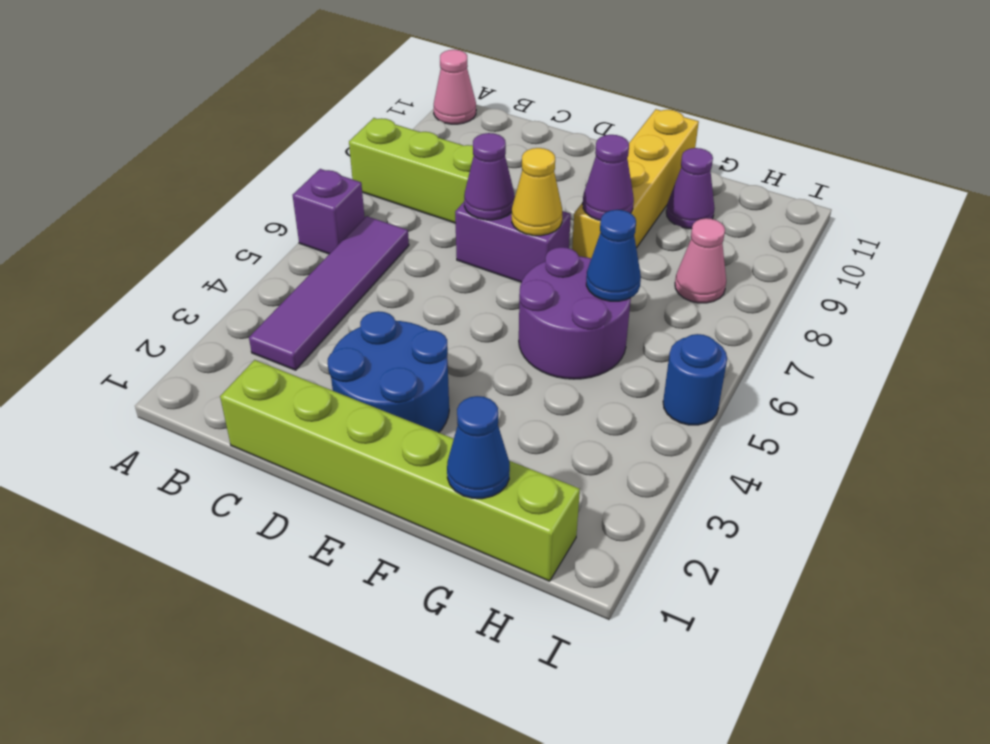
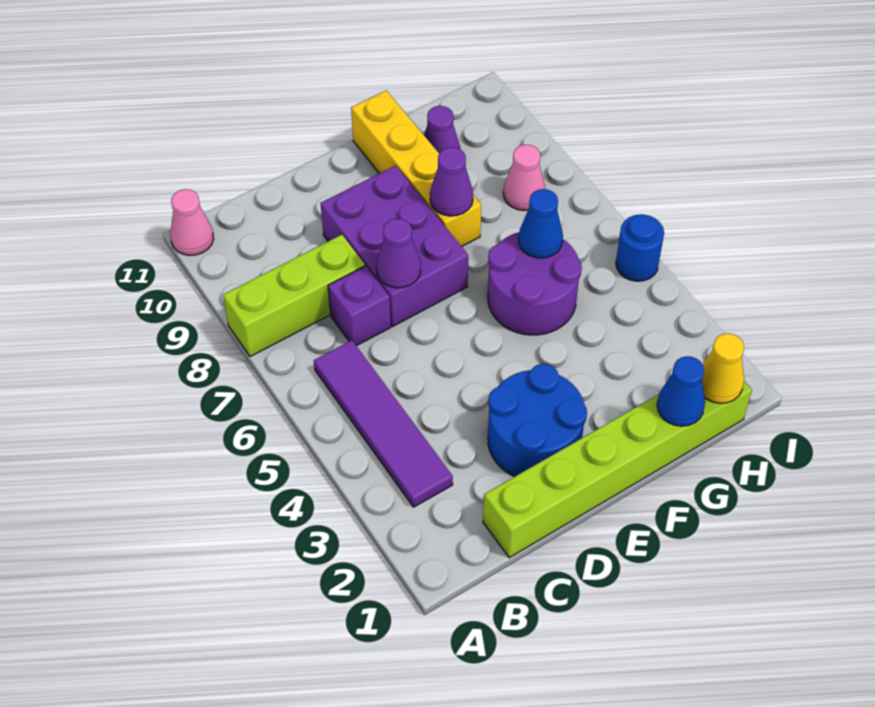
purple 1x1 brick [293,169,365,254] -> purple 1x1 brick moved to [328,266,391,346]
purple 1x2 brick [455,196,571,282] -> purple 2x3 brick [321,166,468,326]
yellow 1x1 cone [512,148,562,236] -> yellow 1x1 cone moved to [702,334,744,403]

